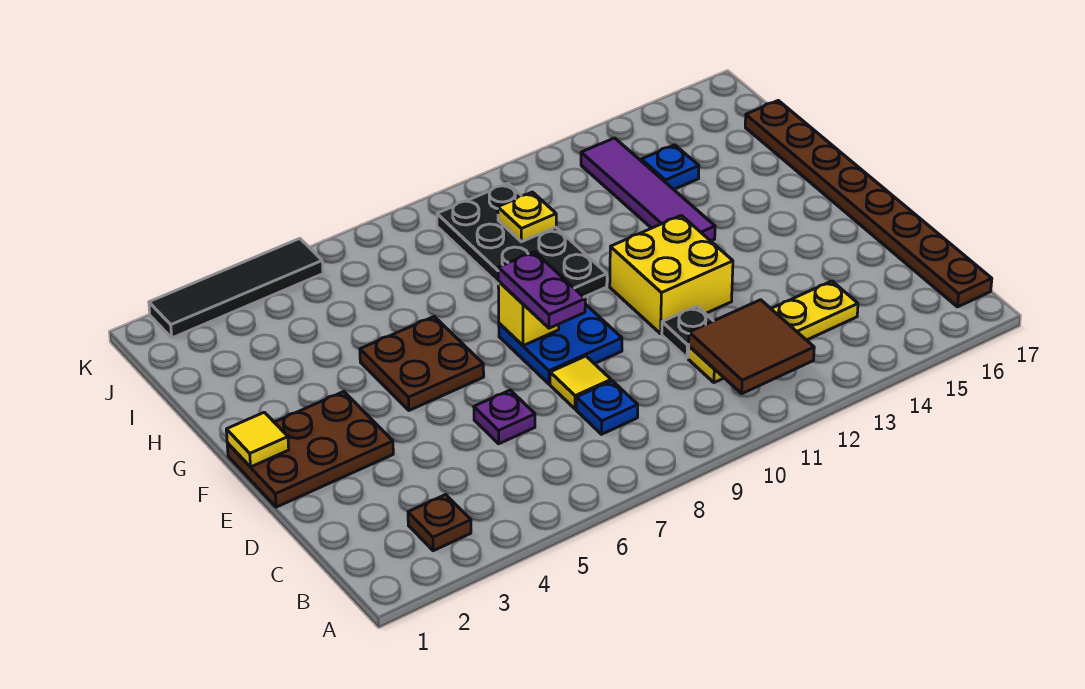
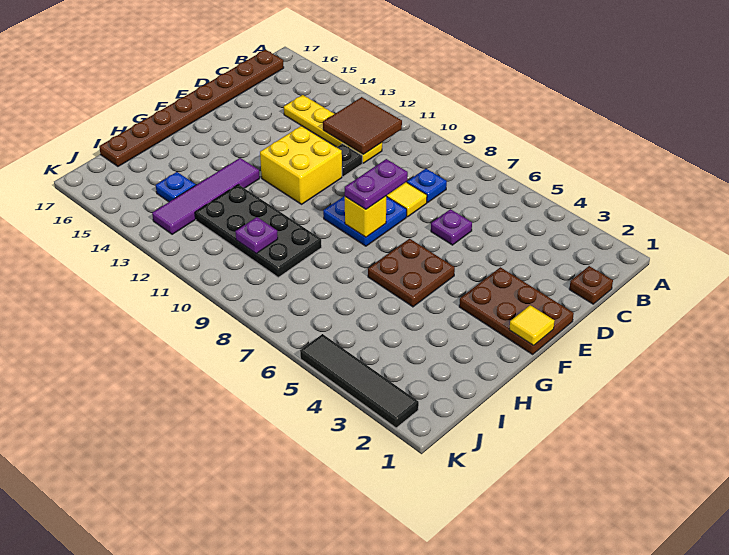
brown 1x1 plate [408,495,471,551] -> brown 1x1 plate moved to [569,266,613,304]
black 2x4 plate [437,183,607,297] -> black 2x4 plate turned to [195,185,322,277]
yellow 1x1 plate [498,192,556,242] -> purple 1x1 plate [235,217,278,253]

